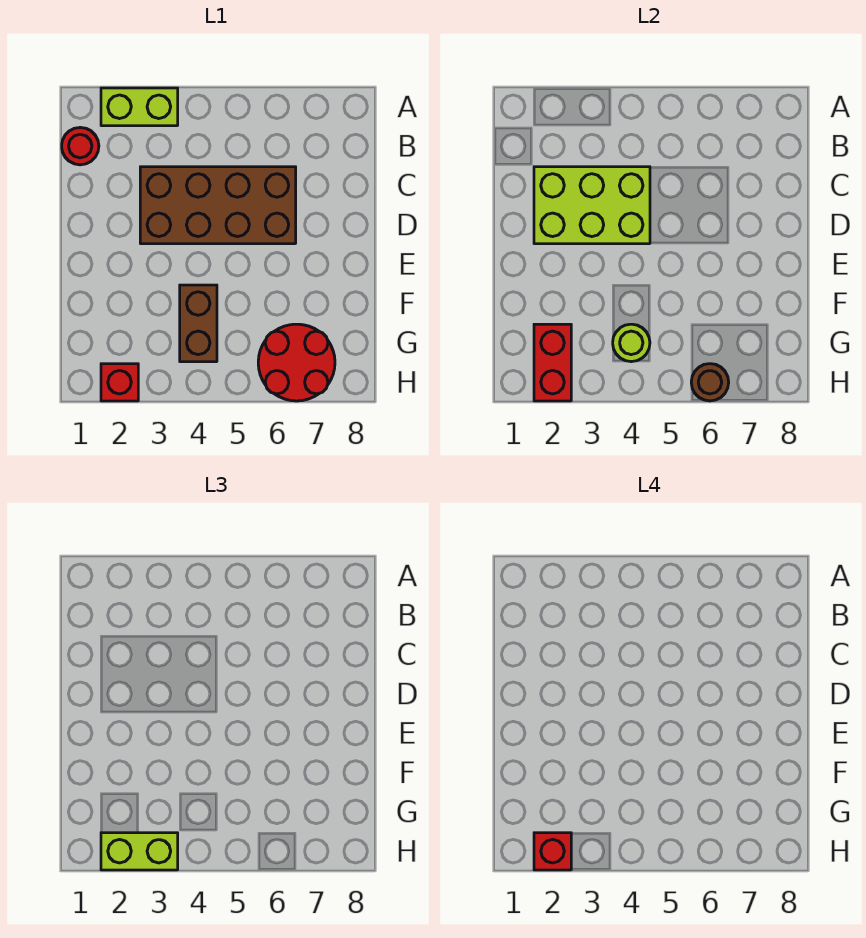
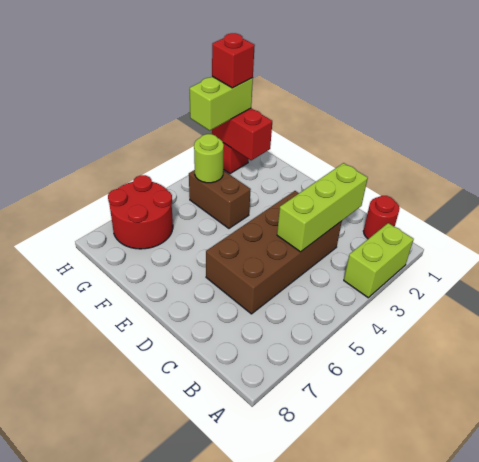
lime 2x3 brick [534,167,650,244] -> lime 1x3 brick [277,163,368,252]
brown 1x1 round brick [691,364,729,401] -> none

